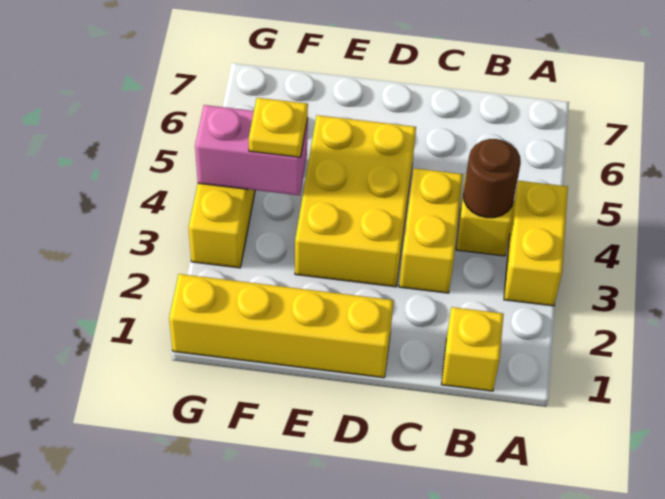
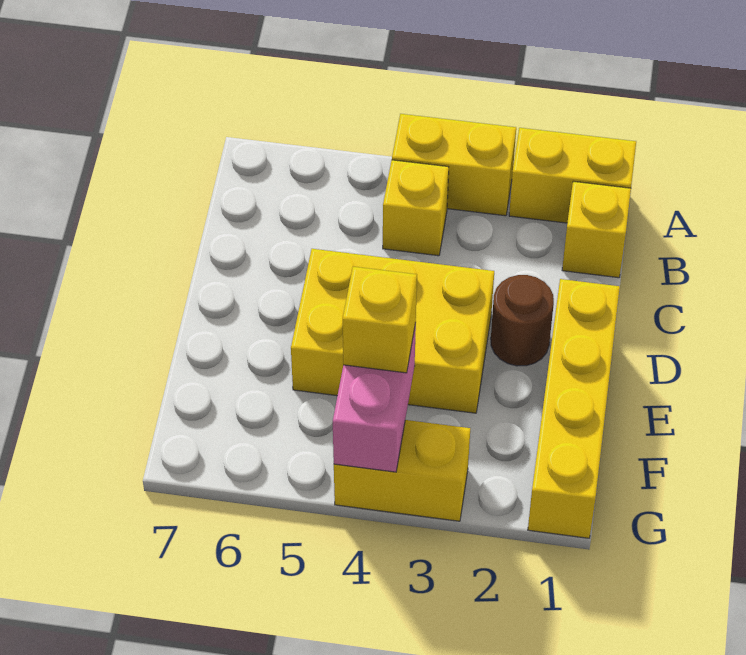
brown 1x1 round brick [463,139,521,218] -> brown 1x1 round brick moved to [491,275,554,366]
yellow 1x2 brick [399,168,463,293] -> yellow 1x2 brick moved to [509,128,636,223]
yellow 1x1 plate [249,98,308,157] -> yellow 1x1 brick [343,267,417,373]

